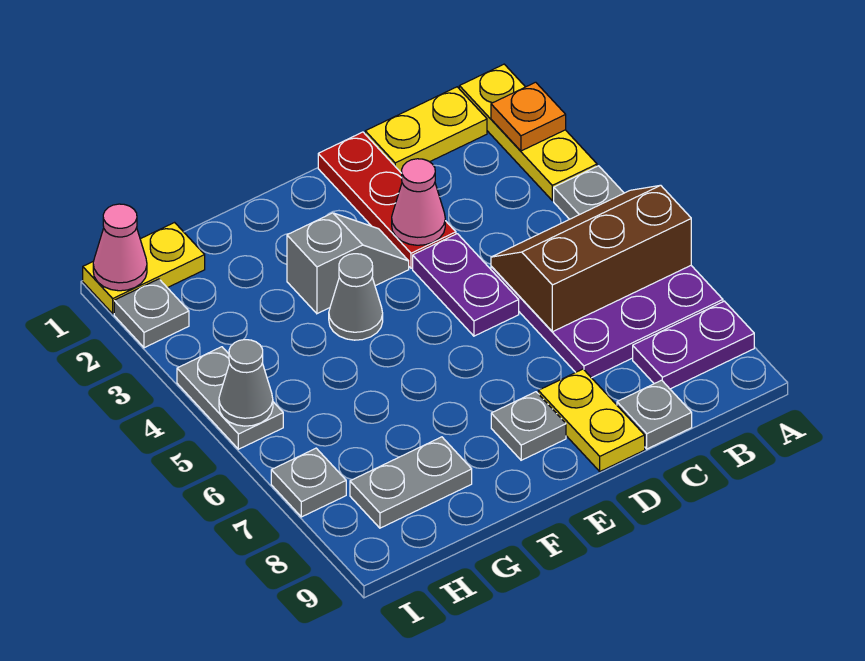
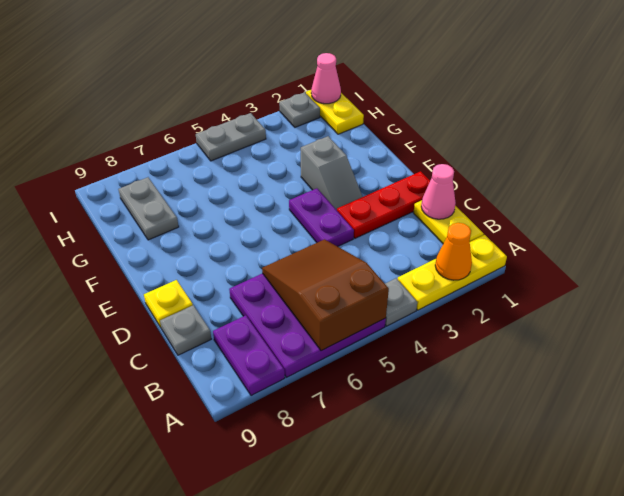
orange 1x1 plate [491,82,566,151] -> orange 1x1 cone [435,223,472,280]
brown 2x3 slope [491,185,691,332] -> brown 2x3 slope turned to [262,239,389,351]
pink 1x1 cone [392,159,445,245] -> pink 1x1 cone moved to [421,164,456,219]
purple 1x2 plate [413,234,519,336] -> purple 1x2 plate turned to [289,188,354,247]
yellow 1x2 plate [538,369,645,471] -> yellow 1x1 plate [144,280,193,327]
grey 1x1 plate [491,392,566,460] -> none
grey 1x1 cone [329,254,383,340] -> none
grey 1x1 cone [219,340,273,426] -> none
grey 1x1 plate [271,448,346,517] -> none

